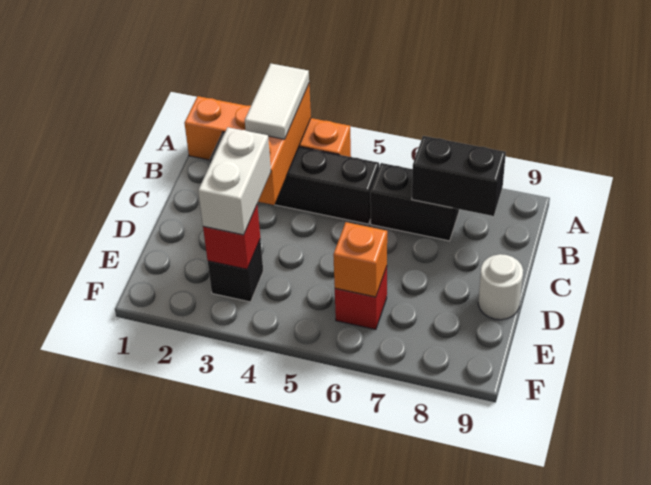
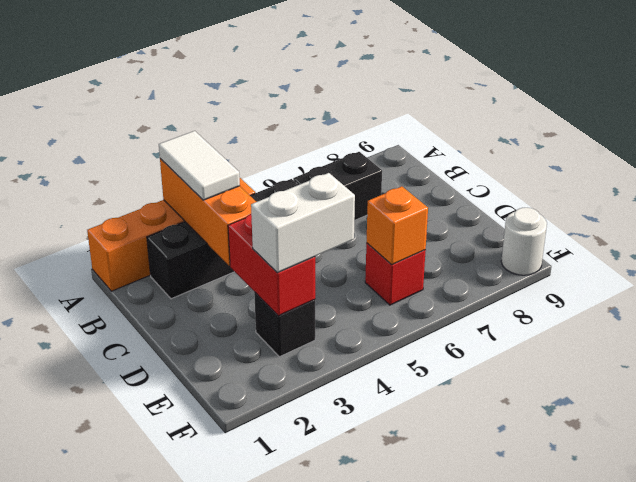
black 1x2 brick [412,136,506,216] -> none
white 1x2 brick [198,127,271,235] -> white 1x2 brick turned to [251,173,355,273]
white 1x1 round brick [478,254,523,320] -> white 1x1 round brick moved to [501,208,547,275]
red 1x1 brick [203,205,260,269] -> red 1x2 brick [228,214,315,316]

